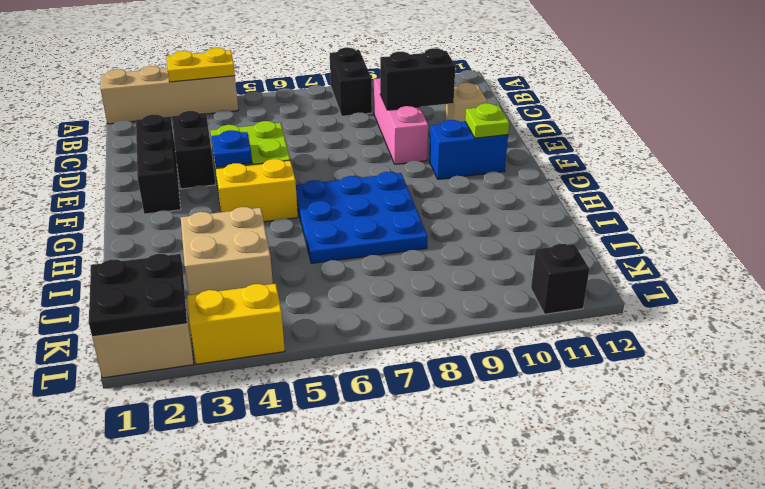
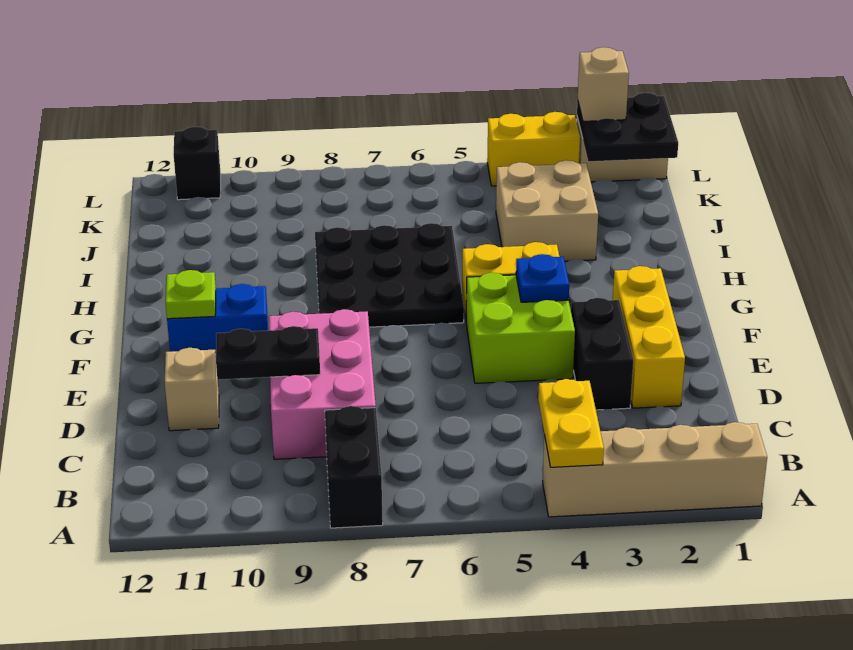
yellow 1x2 plate [166,48,235,82] -> yellow 1x2 plate turned to [538,379,604,467]
pink 1x3 brick [374,78,428,164] -> pink 2x3 brick [269,309,376,459]
black 1x3 brick [136,114,181,214] -> yellow 1x3 brick [613,266,685,408]
black 1x2 brick [380,48,455,110] -> black 1x2 plate [216,326,320,380]
blue 3x3 plate [296,172,428,263] -> black 3x3 plate [315,223,464,327]
none -> tan 1x1 brick [578,47,629,121]

